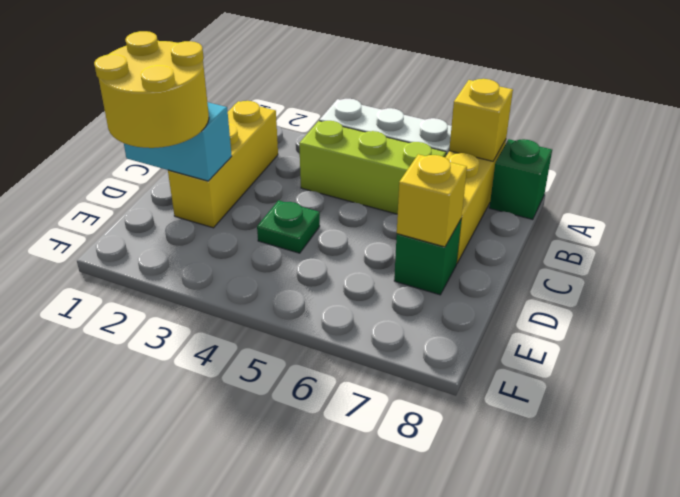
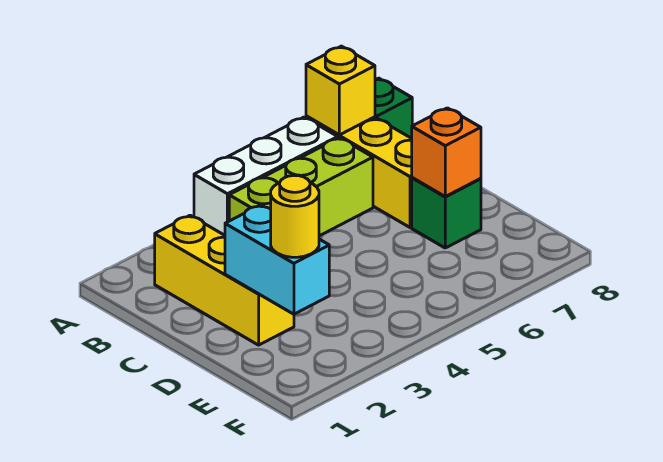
cyan 1x2 brick [124,102,232,181] -> cyan 1x2 brick turned to [225,205,329,314]
yellow 2x2 round brick [94,31,209,148] -> yellow 1x1 round brick [271,176,319,257]
green 1x1 plate [257,200,320,253] -> none
yellow 1x1 brick [397,154,467,247] -> orange 1x1 brick [412,108,481,196]

